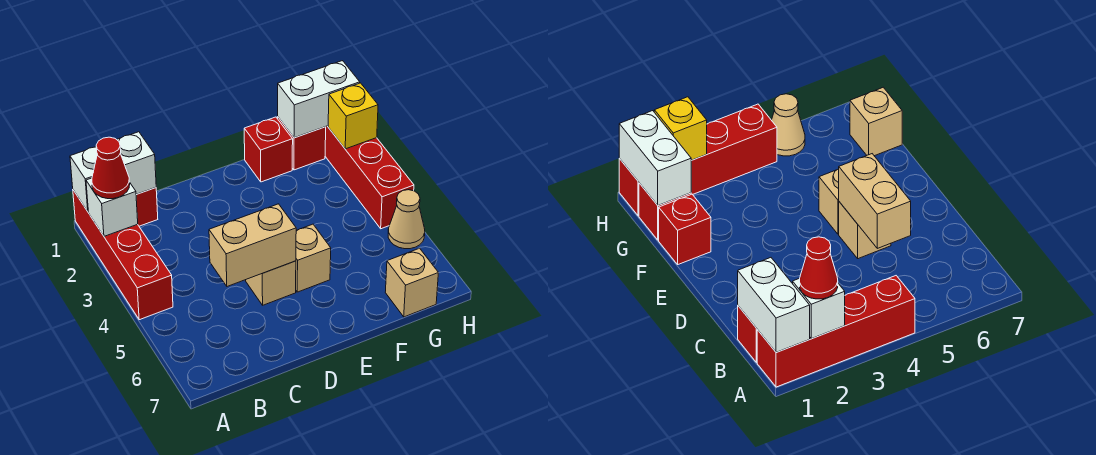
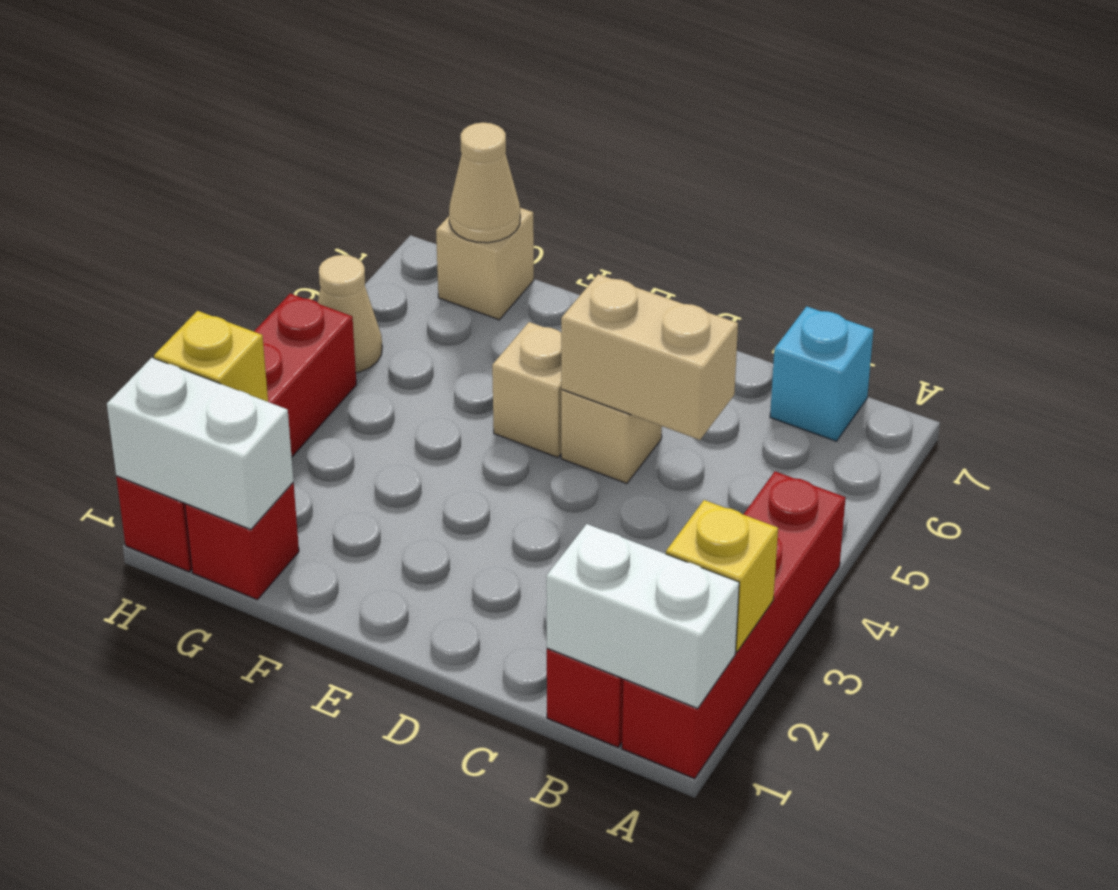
white 1x1 brick [86,178,138,236] -> yellow 1x1 brick [666,500,778,652]
red 1x1 cone [92,137,130,199] -> none
none -> cyan 1x1 brick [770,306,873,441]
red 1x1 brick [244,117,293,182] -> none
none -> tan 1x1 cone [449,123,520,243]

